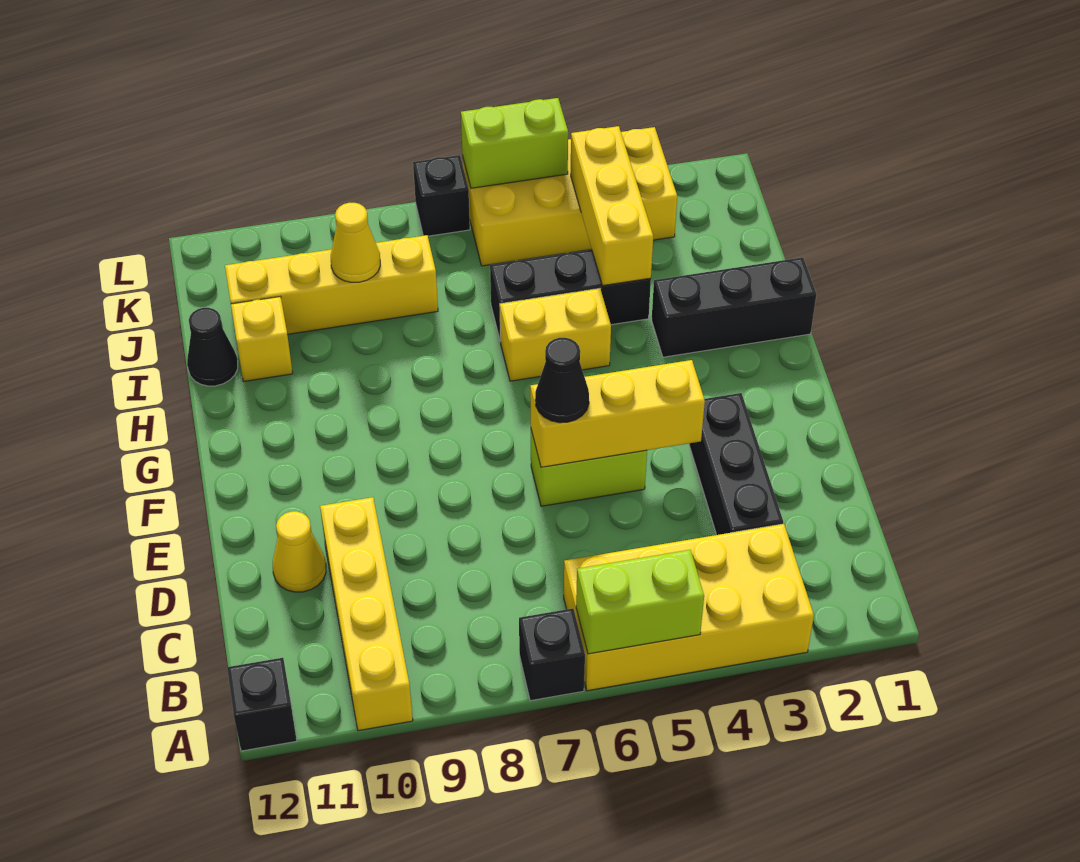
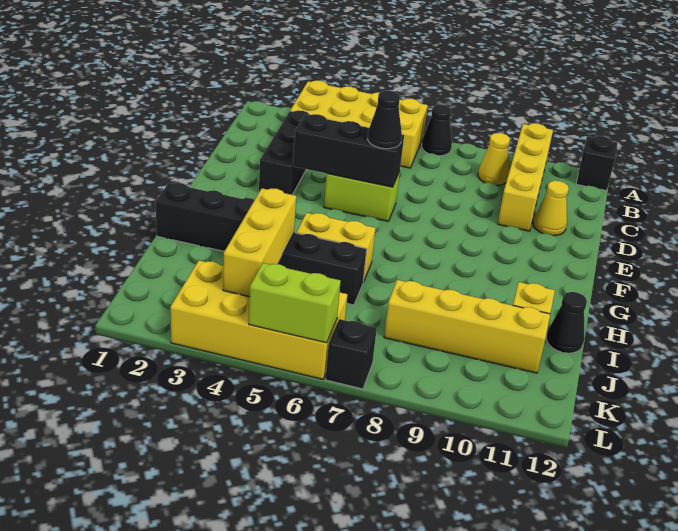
lime 1x2 brick [576,550,704,654] -> none
black 1x1 brick [519,609,585,701] -> black 1x1 cone [422,105,452,156]
yellow 1x3 brick [530,360,705,467] -> black 1x3 brick [293,114,404,187]
yellow 1x1 cone [331,203,380,282] -> yellow 1x1 cone moved to [478,133,510,185]

